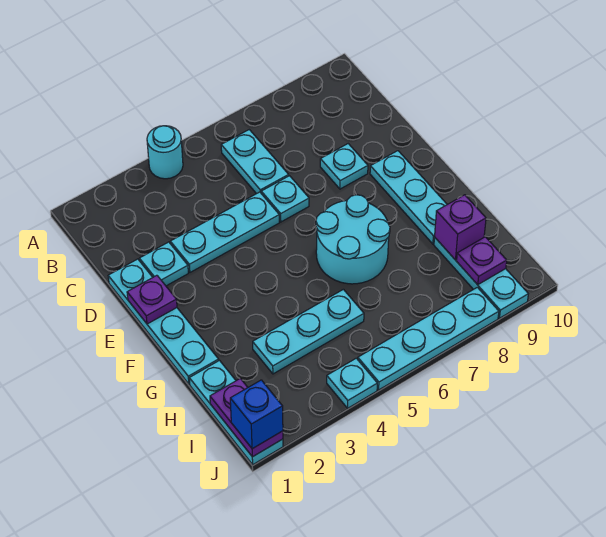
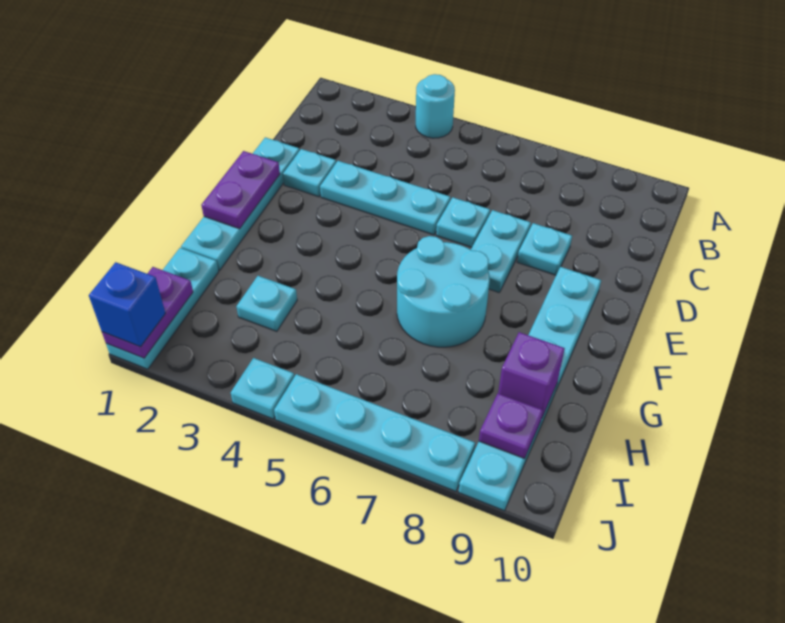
cyan 1x2 plate [221,130,289,194] -> cyan 1x2 plate moved to [471,210,531,293]
purple 1x1 plate [127,275,177,324] -> purple 1x2 plate [201,151,280,229]
cyan 1x3 plate [253,289,364,374] -> cyan 1x1 plate [236,276,297,332]

